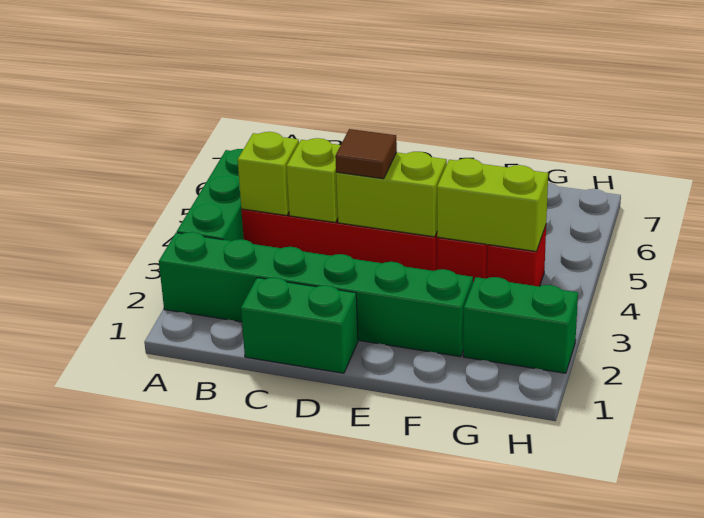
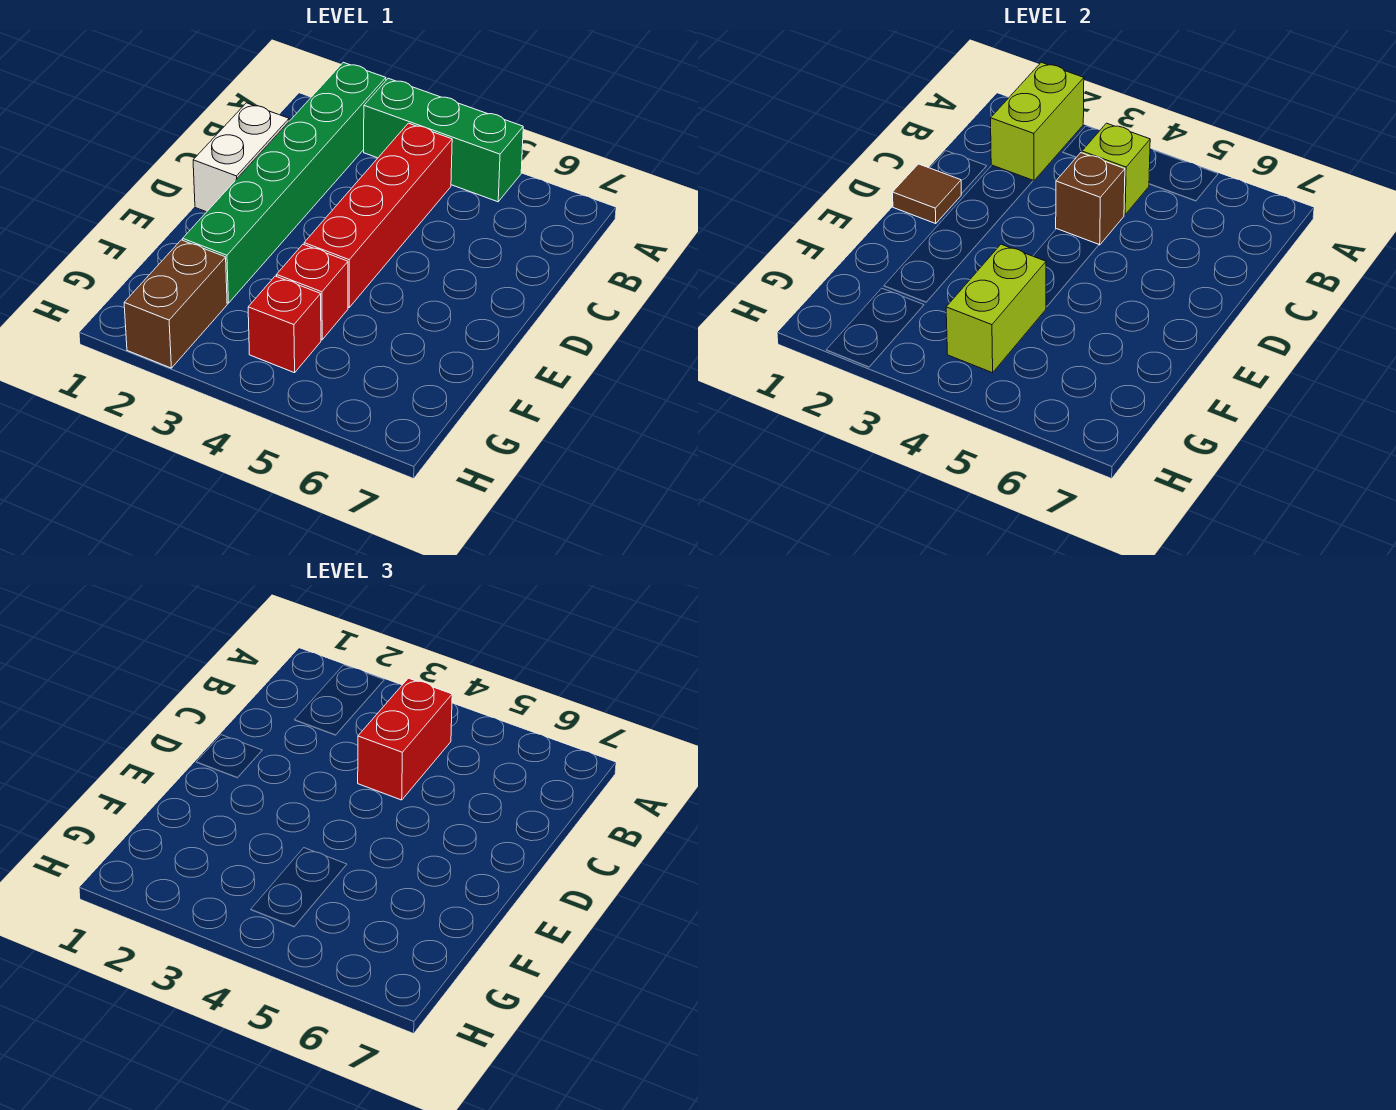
none -> red 1x2 brick [358,678,452,800]
green 1x2 brick [241,278,358,373] -> white 1x2 brick [193,103,289,212]
lime 1x1 brick [287,138,341,222] -> brown 1x1 brick [1056,153,1125,245]
lime 1x2 brick [336,152,447,237] -> lime 1x2 brick moved to [991,62,1084,181]
brown 1x1 tile [335,129,397,179] -> brown 1x1 tile moved to [892,164,961,224]
green 1x2 brick [463,277,578,373] -> brown 1x2 brick [124,240,227,368]

